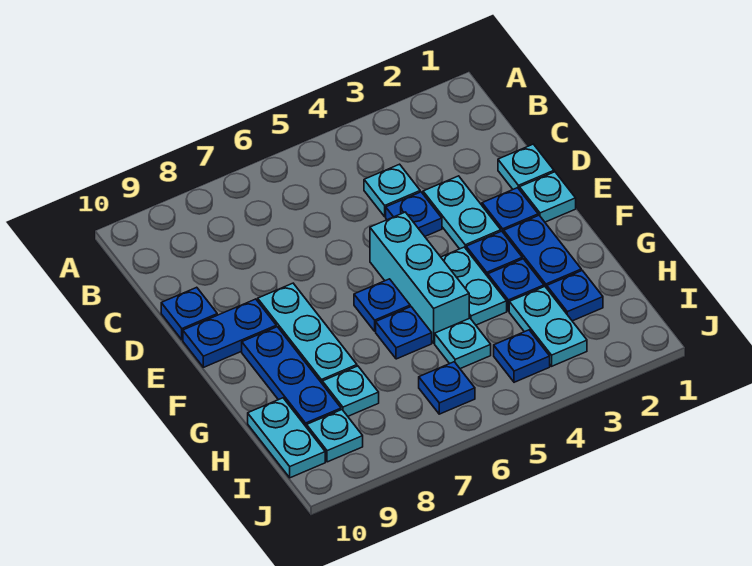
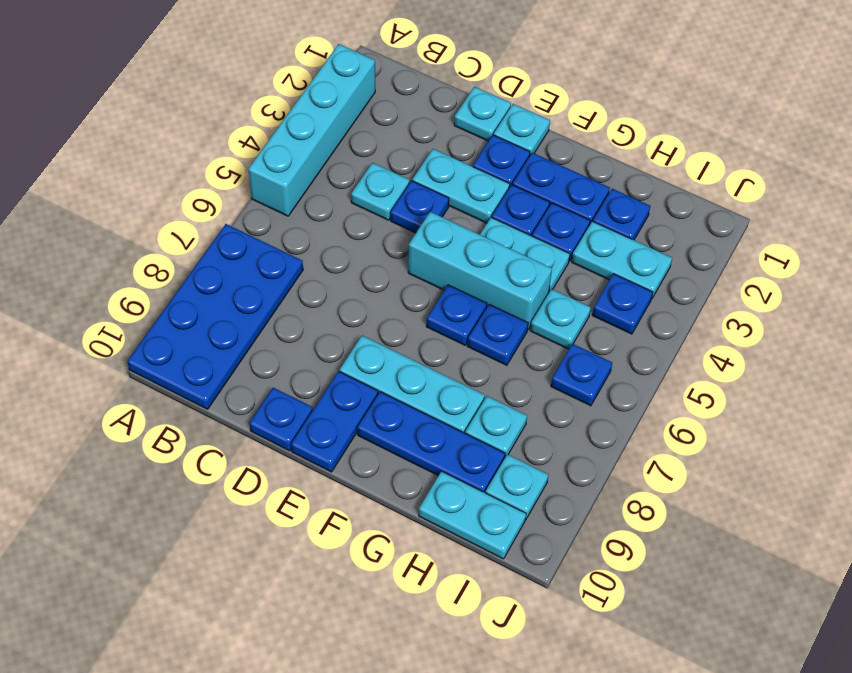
none -> cyan 1x4 brick [248,44,375,216]
none -> blue 2x4 plate [127,224,303,409]

